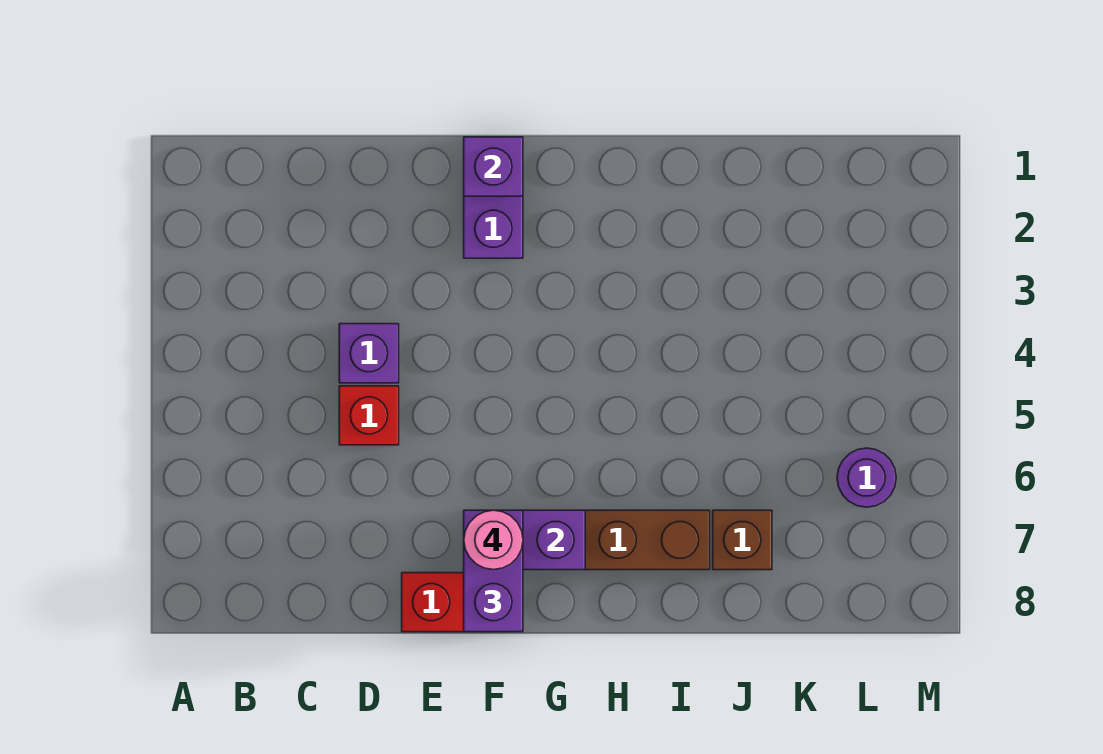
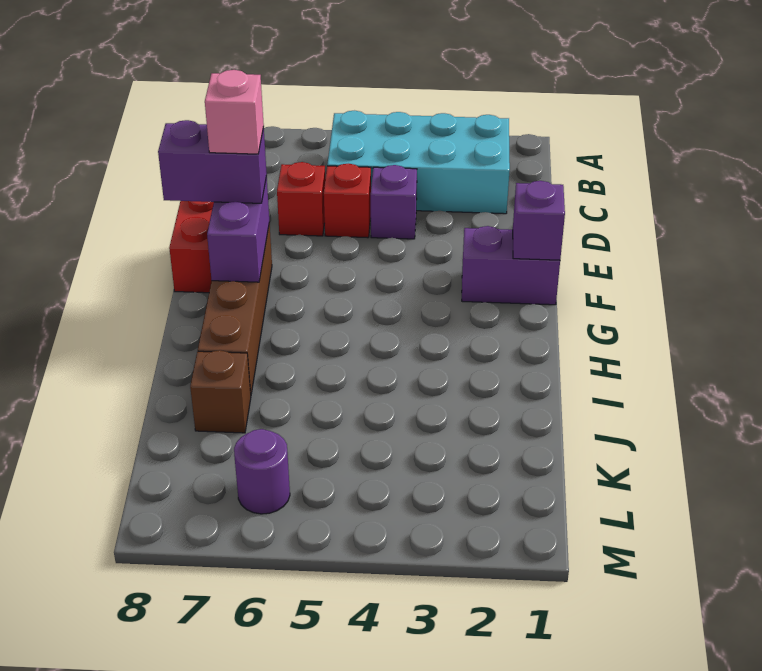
none -> cyan 2x4 brick [327,111,510,214]
none -> red 1x1 brick [277,162,325,236]
pink 1x1 round brick [464,510,523,570] -> pink 1x1 brick [205,70,264,154]

